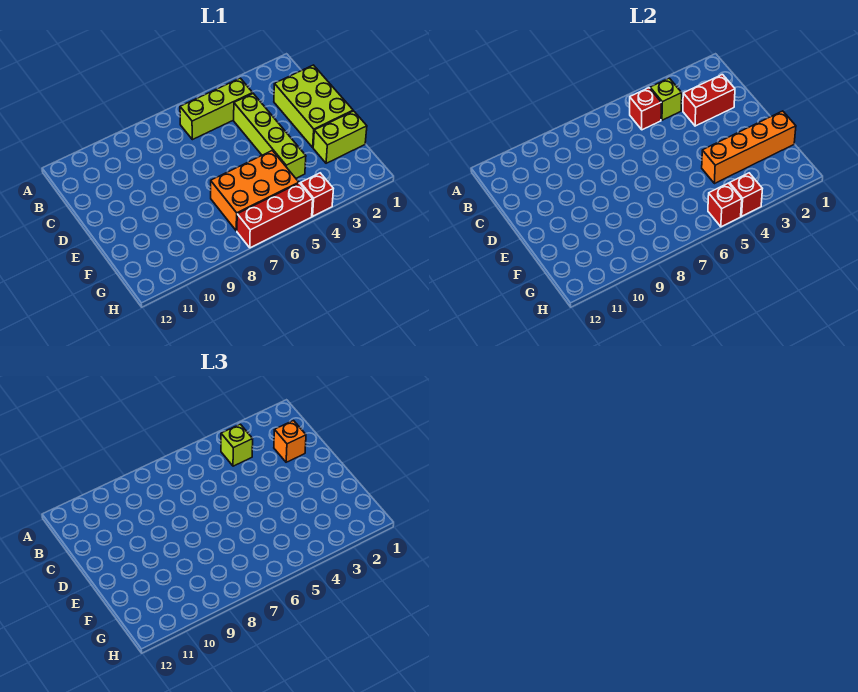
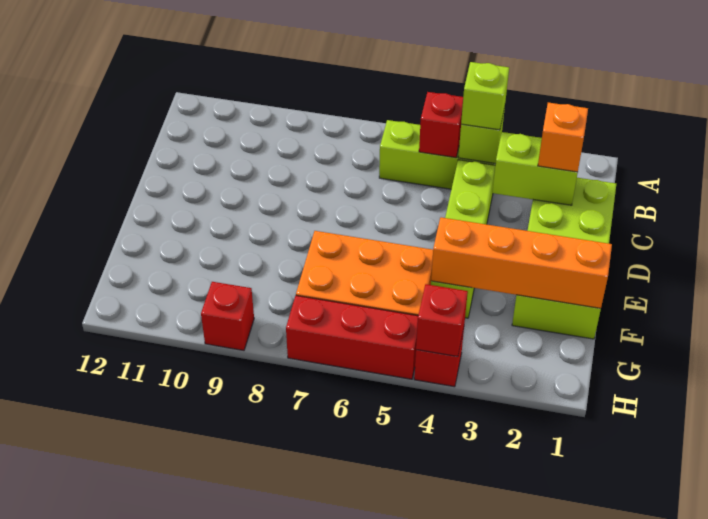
red 1x2 brick [683,75,735,126] -> lime 1x2 brick [492,132,578,205]
red 1x1 brick [708,183,742,227] -> red 1x1 brick moved to [201,282,254,350]

